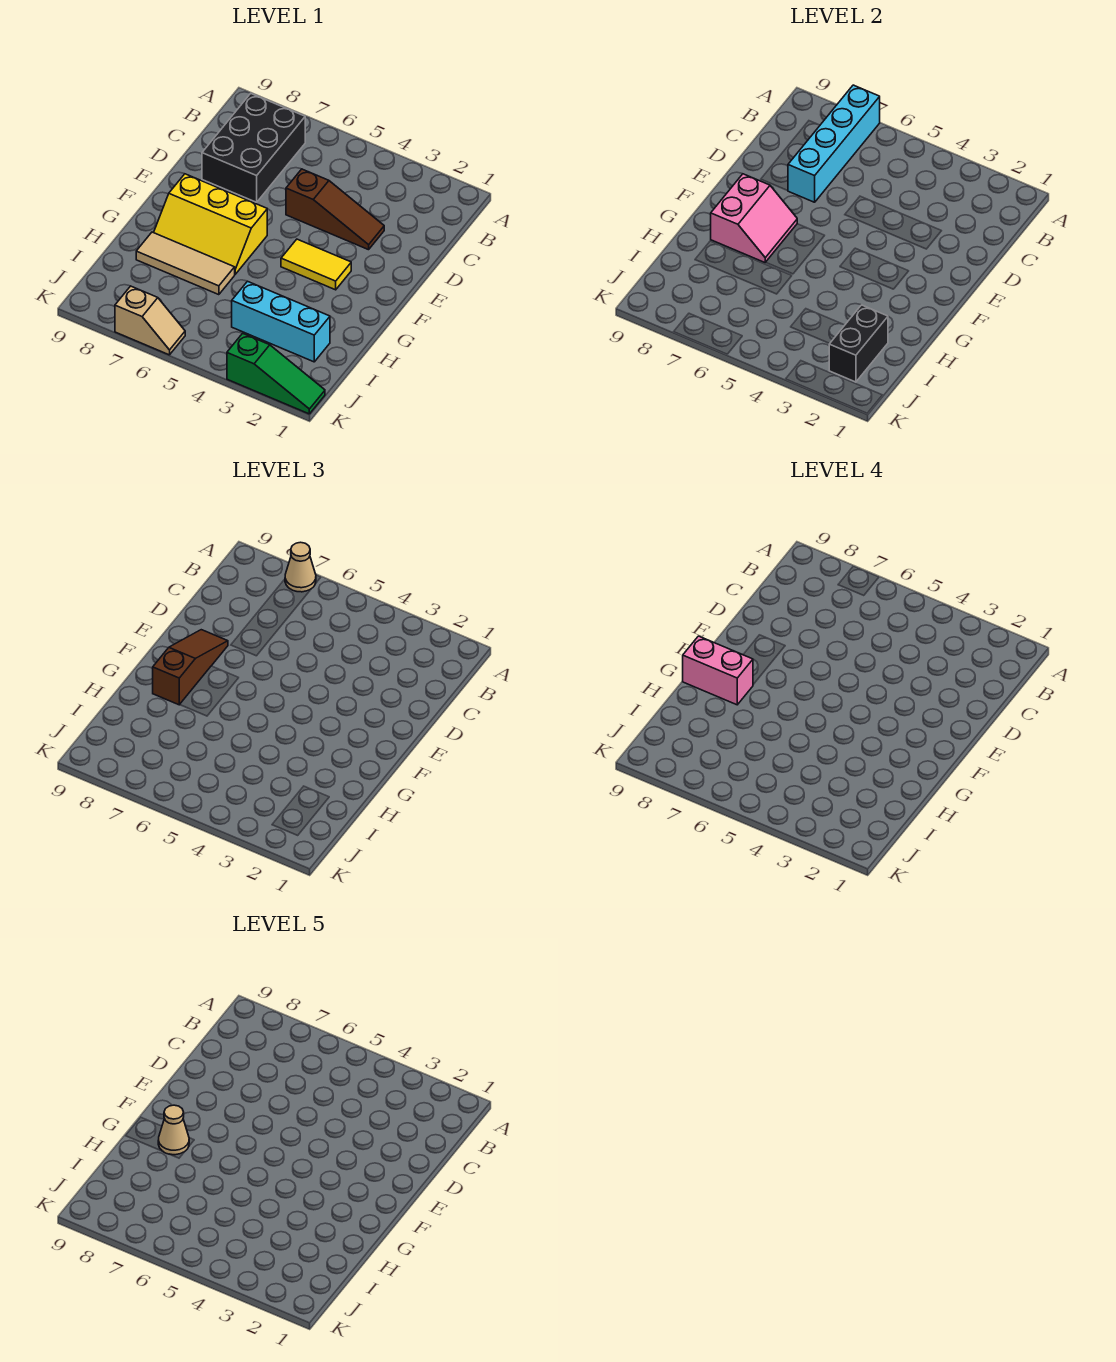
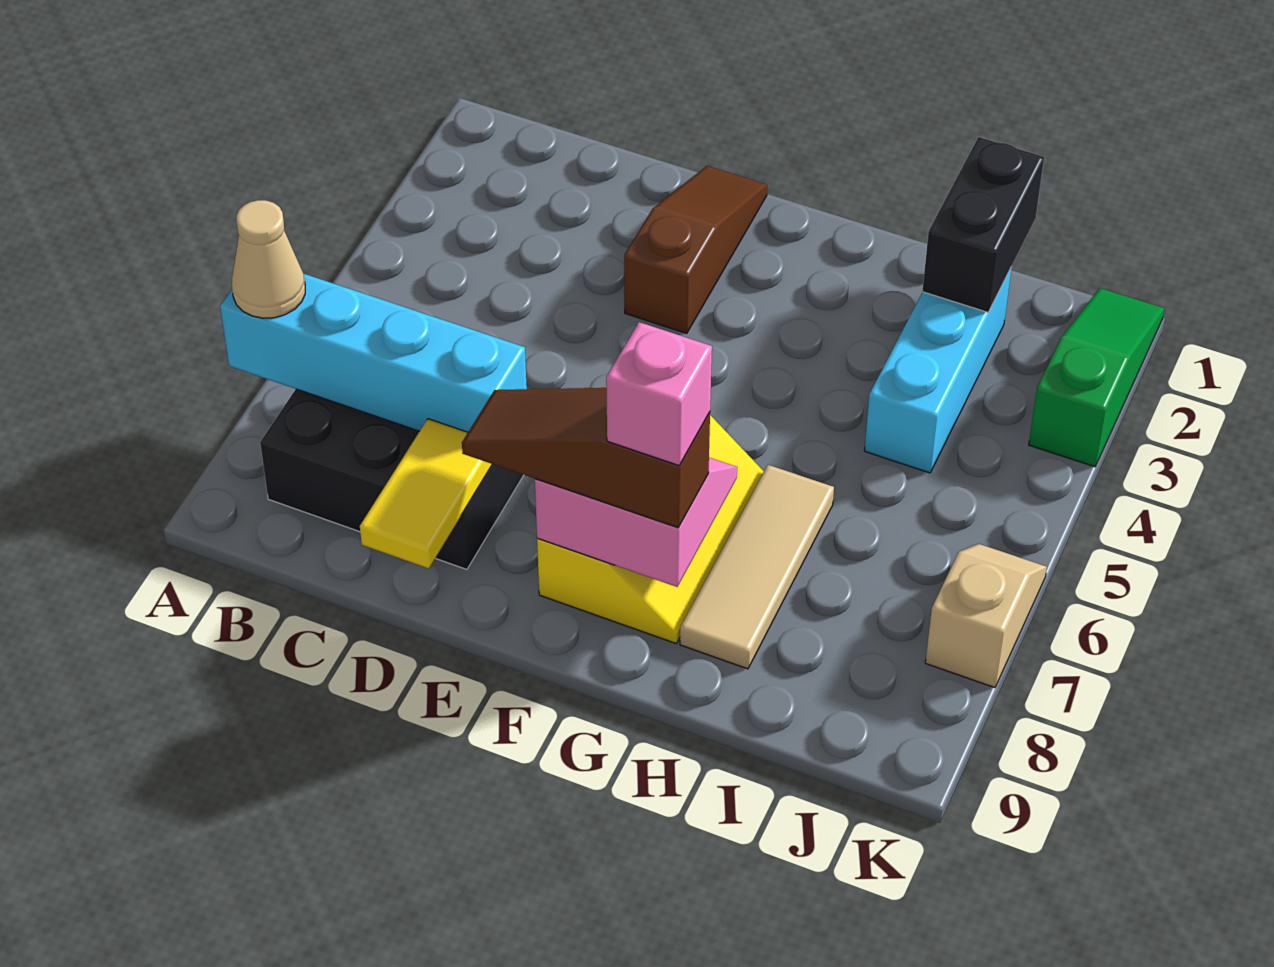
brown 1x3 slope [286,169,384,250] -> brown 1x3 slope moved to [624,166,767,333]
yellow 1x2 tile [281,239,351,290] -> yellow 1x2 tile moved to [360,419,492,568]
pink 1x2 brick [683,636,753,705] -> pink 1x1 brick [606,322,712,465]
tan 1x1 cone [158,1105,189,1155] -> none
black 1x2 brick [829,305,888,382] -> black 1x2 brick turned to [922,137,1044,312]

